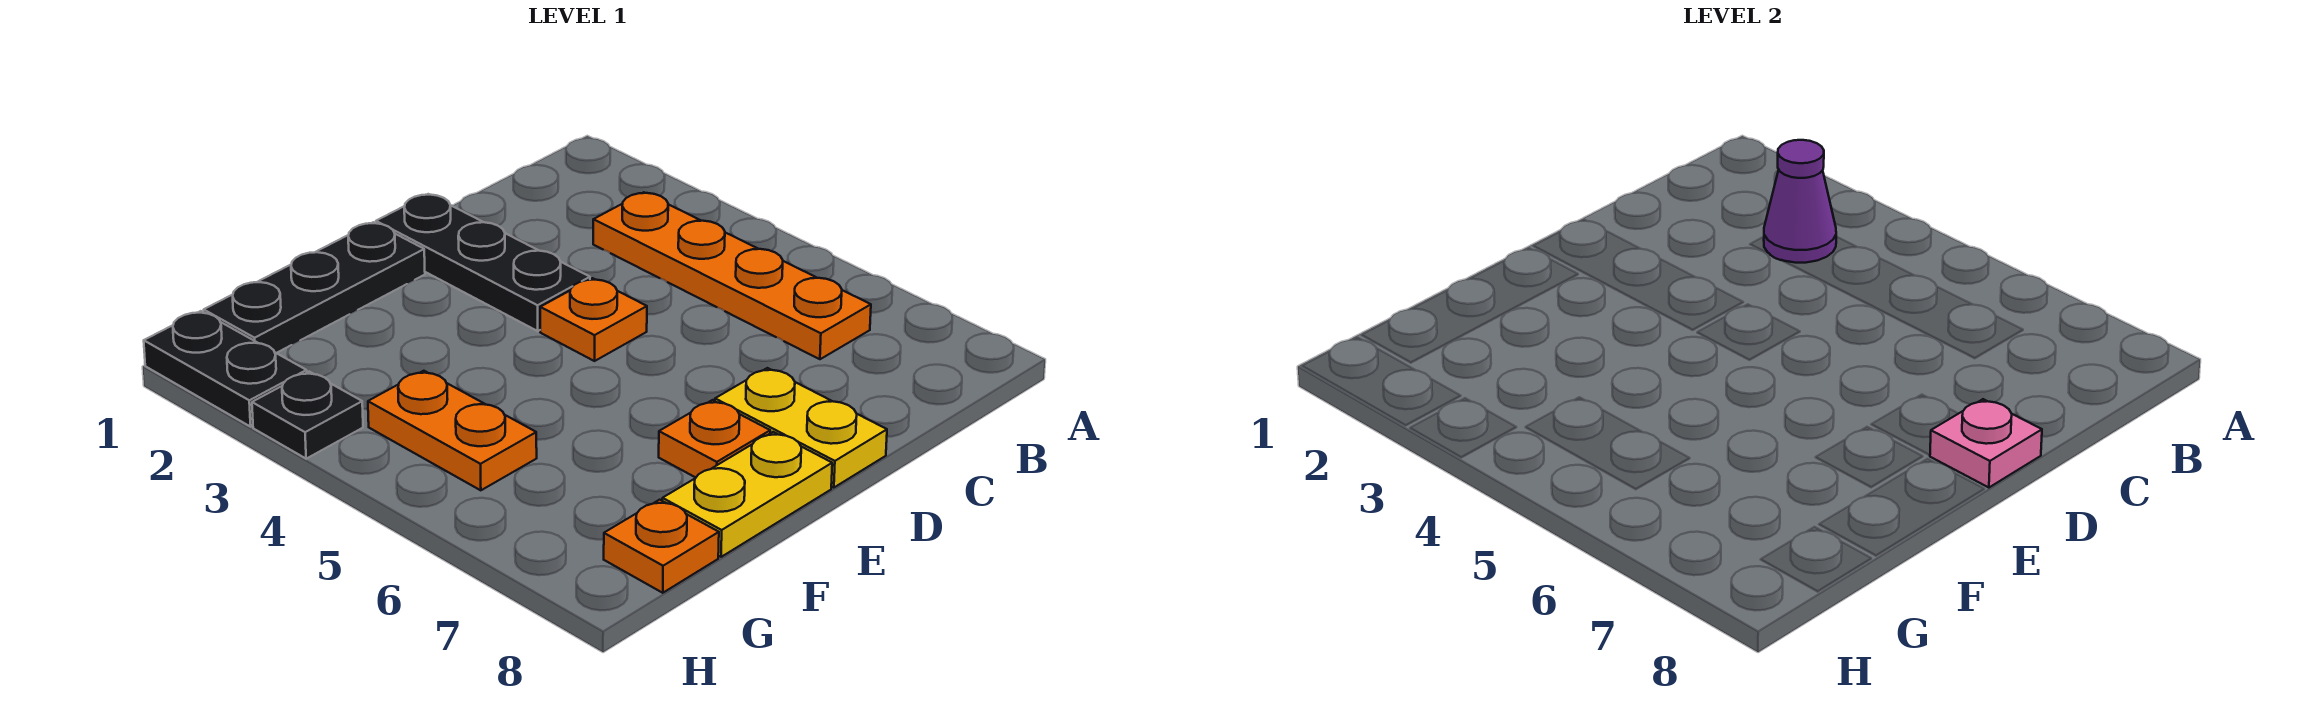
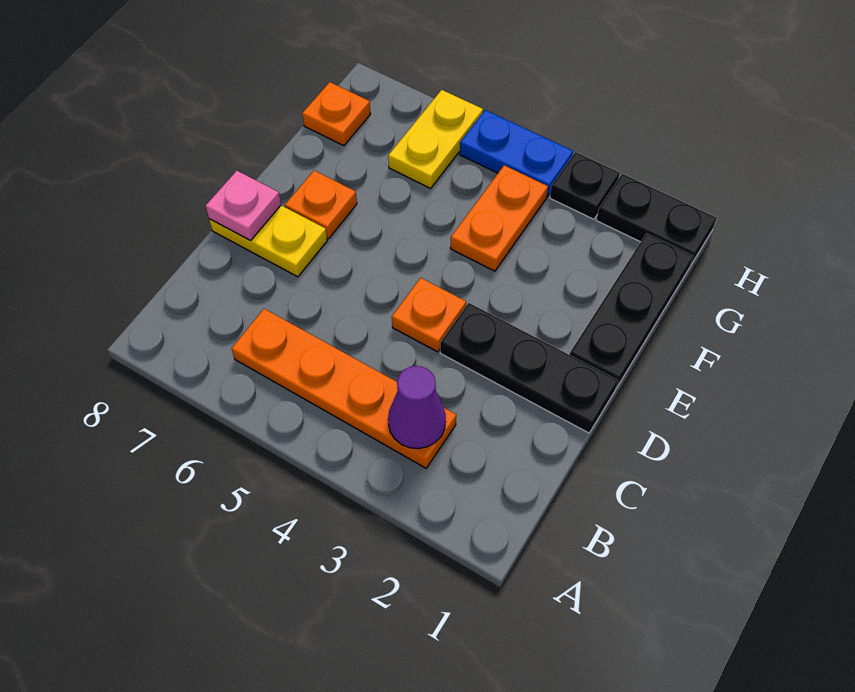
yellow 1x2 plate [662,432,832,557] -> yellow 1x2 plate moved to [388,90,483,188]
orange 1x2 plate [368,371,537,490] -> orange 1x2 plate turned to [450,165,548,271]
none -> blue 1x2 plate [460,110,573,197]

